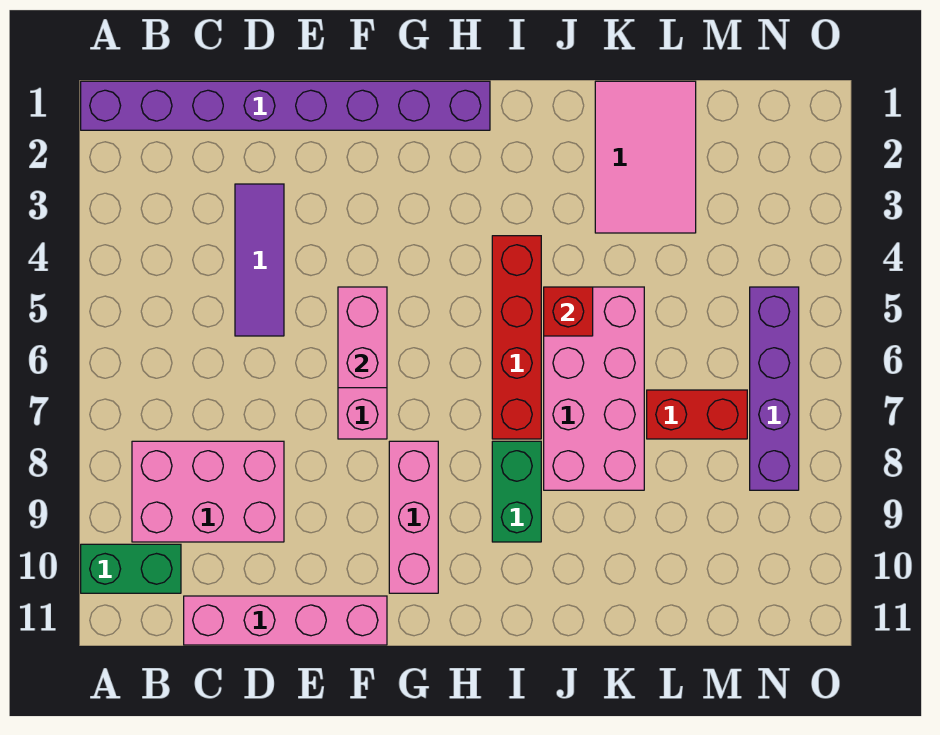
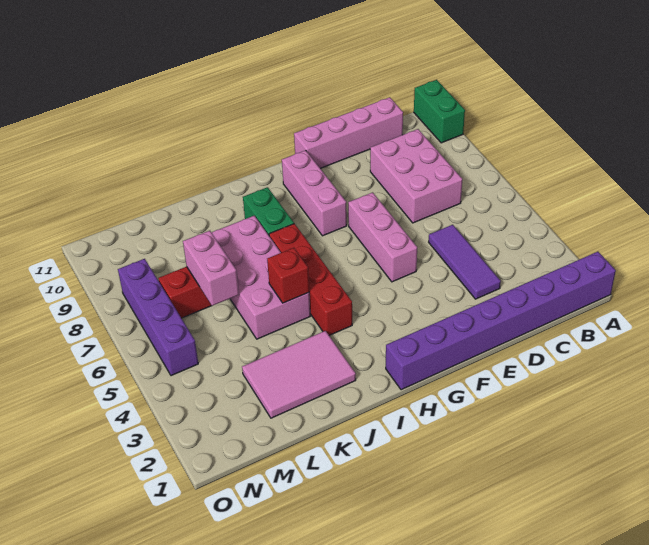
green 1x2 brick [81,544,181,593] -> green 1x2 brick turned to [414,80,465,143]
pink 2x3 brick [132,441,284,542] -> pink 2x3 brick turned to [370,129,462,223]
pink 1x2 brick [338,287,387,388] -> pink 1x2 brick moved to [183,231,239,306]
pink 2x3 tile [595,81,696,233] -> pink 2x3 tile turned to [242,331,356,418]

